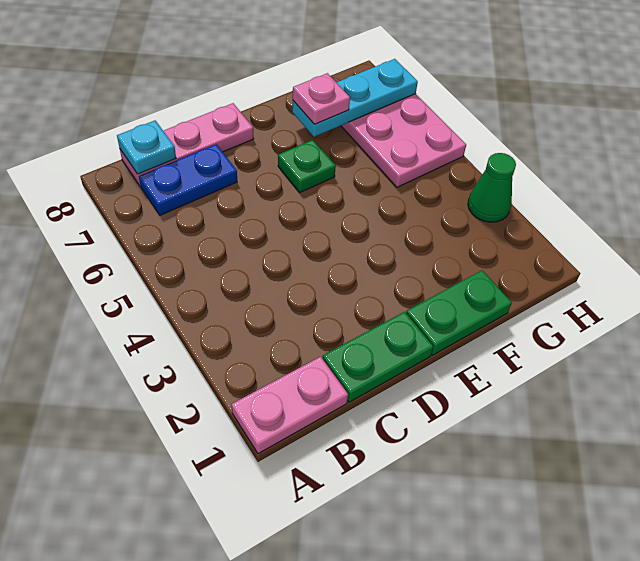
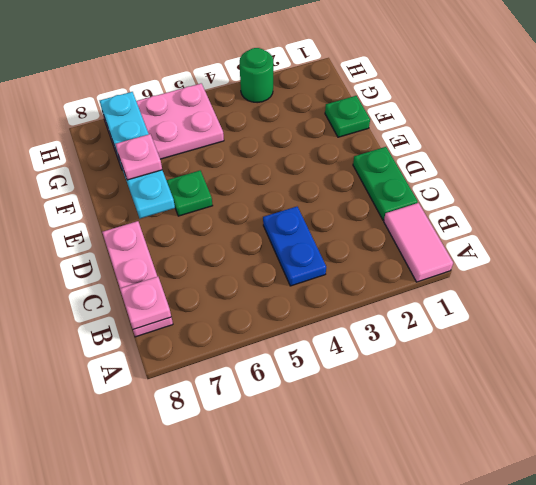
pink 1x2 plate [232,357,348,454] -> pink 1x2 tile [384,203,453,282]
blue 1x2 plate [139,144,237,215] -> blue 1x2 plate moved to [263,207,326,286]
cyan 1x1 plate [117,121,176,174] -> pink 1x1 plate [120,277,171,329]
green 1x2 plate [406,270,512,355] -> green 1x1 plate [325,96,370,137]
cyan 1x3 plate [292,59,418,137] -> cyan 1x4 plate [100,92,175,218]
green 1x1 cone [468,153,516,222] -> green 1x1 round brick [240,48,273,103]

